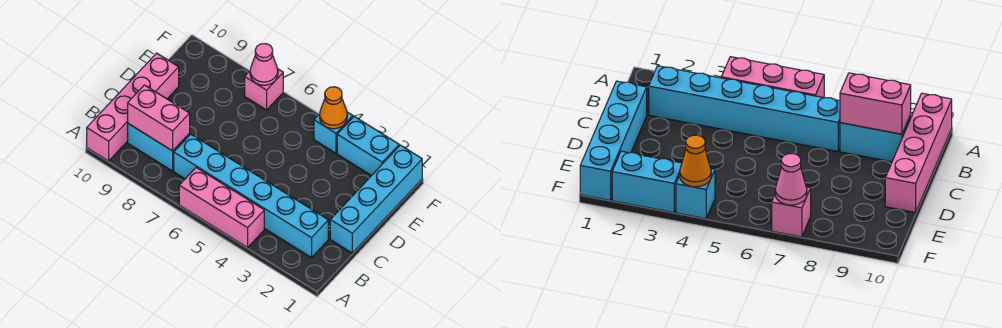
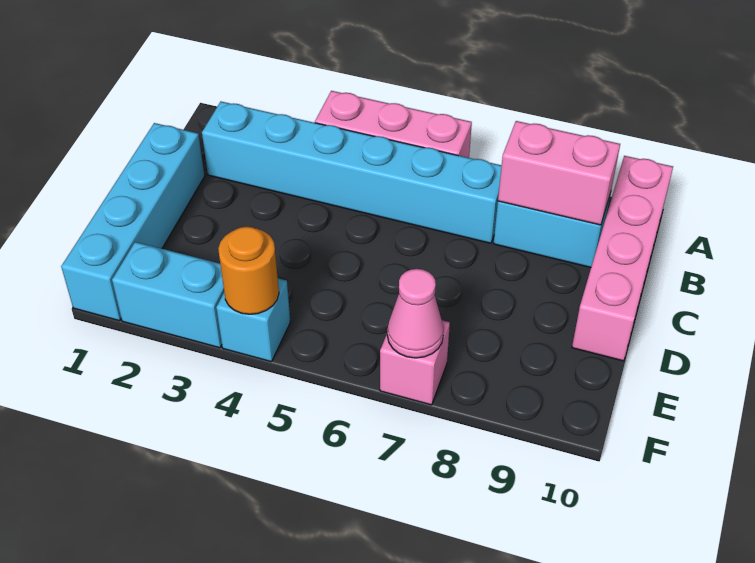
orange 1x1 cone [320,87,347,129] -> orange 1x1 round brick [218,227,279,314]

